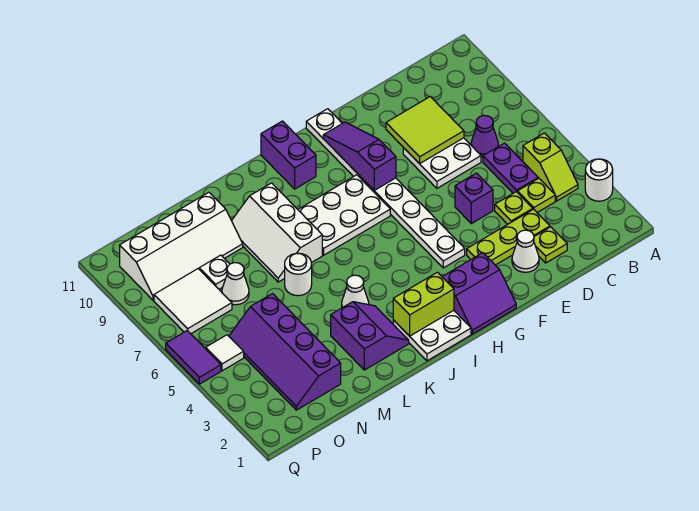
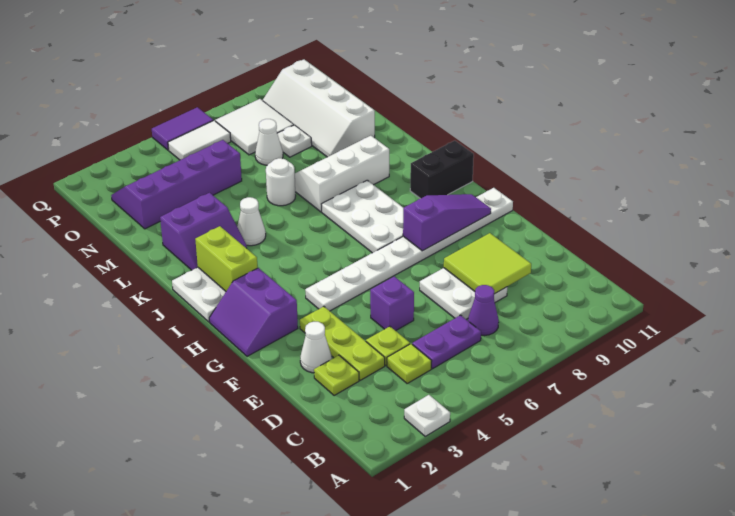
white 1x1 round brick [585,159,613,201] -> white 1x1 plate [404,395,450,436]
lime 1x2 slope [523,133,578,201] -> none
purple 1x2 brick [261,121,316,189] -> black 1x2 brick [410,141,474,199]
white 1x1 tile [206,335,244,371] -> white 1x2 tile [168,120,231,160]

